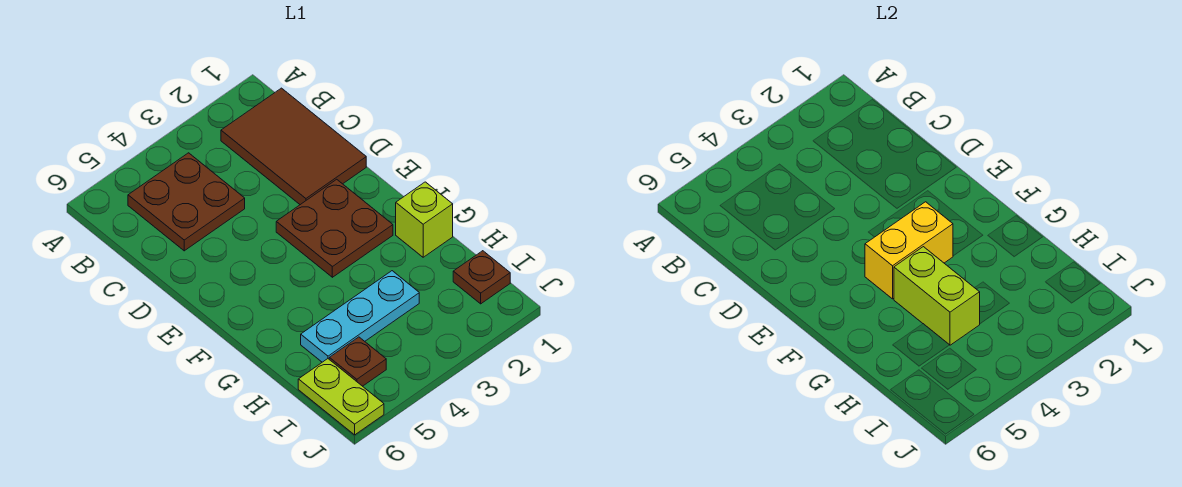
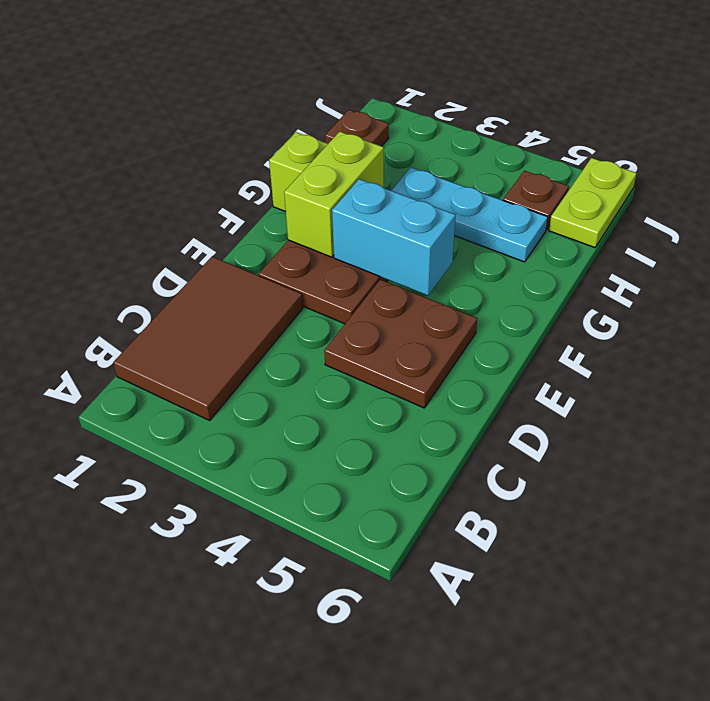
brown 2x2 plate [128,153,245,251] -> brown 2x2 plate moved to [324,279,477,408]
yellow 1x2 brick [865,202,953,299] -> cyan 1x2 brick [332,179,456,296]
lime 1x2 brick [894,247,980,345] -> lime 1x2 brick moved to [284,132,384,257]

